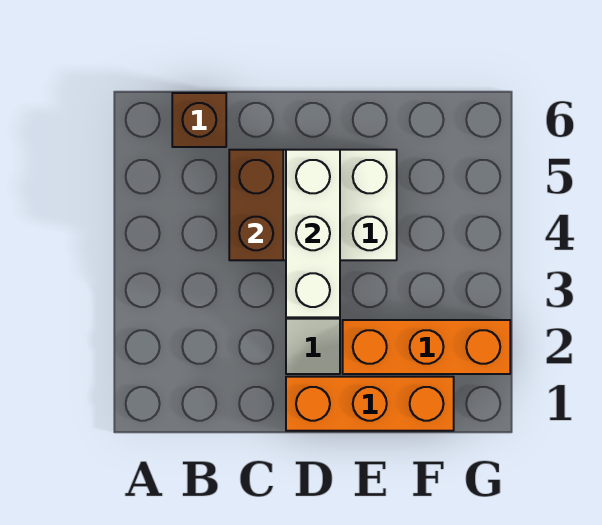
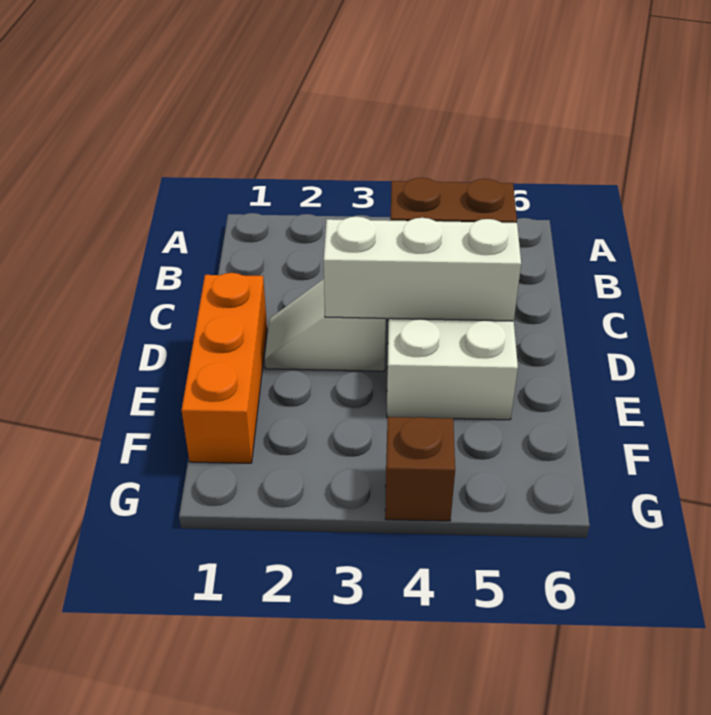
brown 1x1 brick [172,93,226,147] -> brown 1x1 brick moved to [385,417,455,521]
orange 1x3 brick [343,320,510,374] -> none

